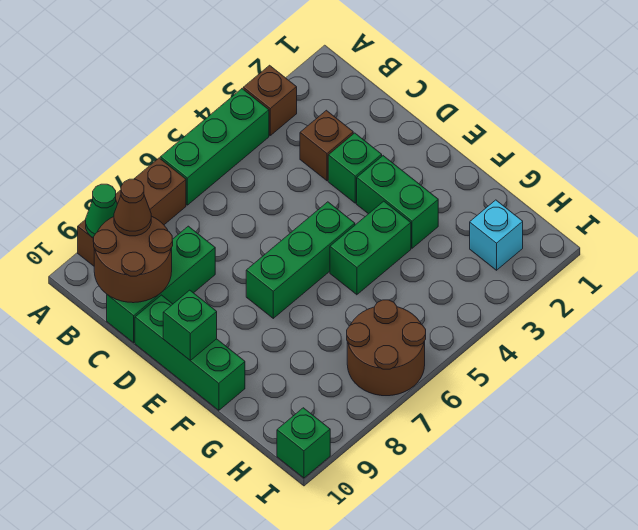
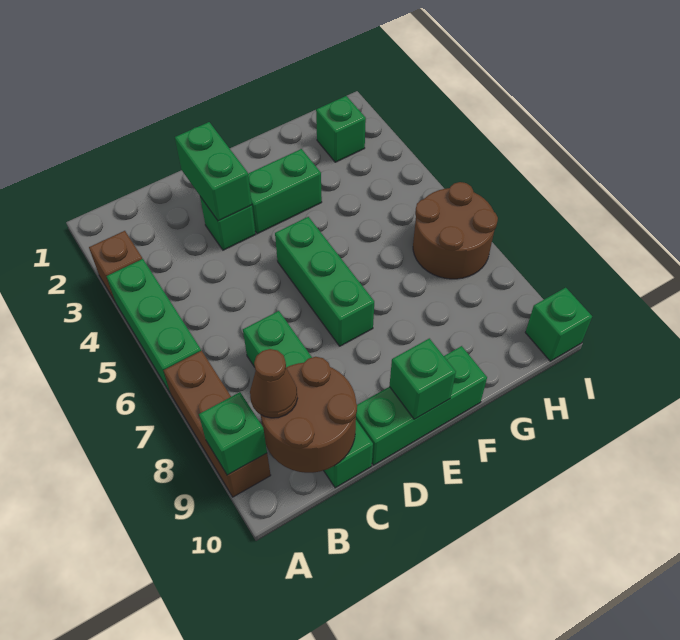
green 1x1 cone [86,184,117,237] -> green 1x1 brick [199,392,267,475]
brown 1x1 brick [300,110,353,181] -> none
green 1x3 brick [107,226,215,343] -> green 1x4 brick [243,311,373,488]
green 1x2 brick [330,201,411,295] -> green 1x2 brick moved to [175,122,252,221]
cyan 1x1 brick [470,200,523,270] -> green 1x1 brick [316,96,366,162]

